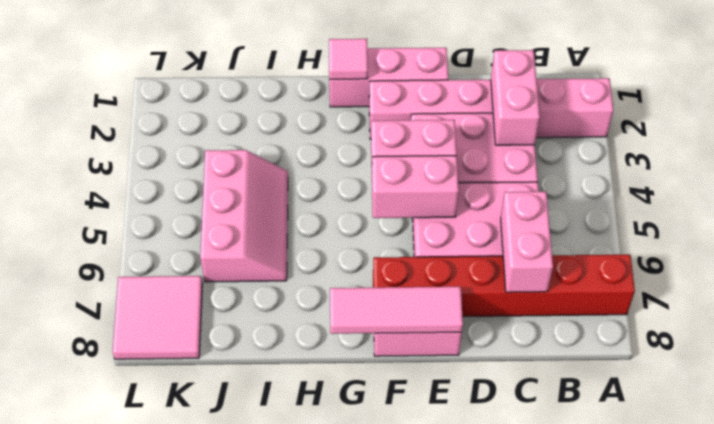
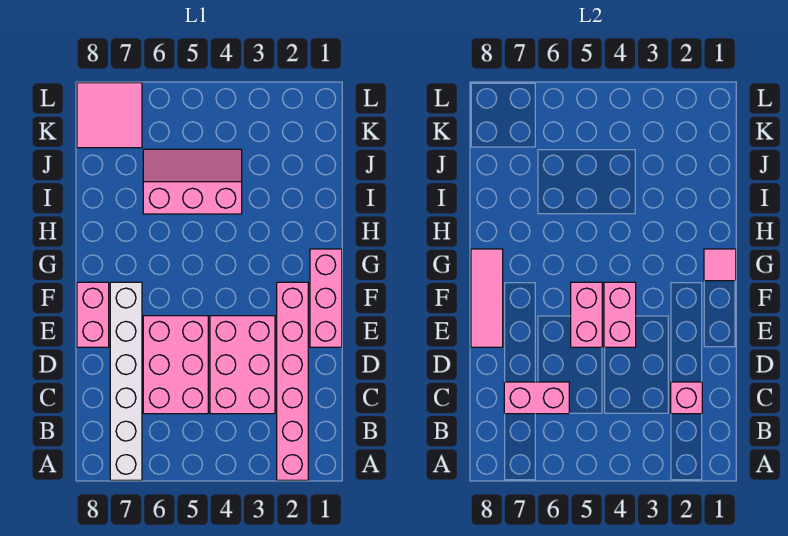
red 1x6 brick [373,255,635,317] -> white 1x6 brick [110,282,142,480]
pink 1x2 brick [491,50,540,145] -> pink 1x1 brick [671,382,702,414]
pink 2x3 slope [200,150,288,282] -> pink 2x3 slope turned to [143,149,242,214]

